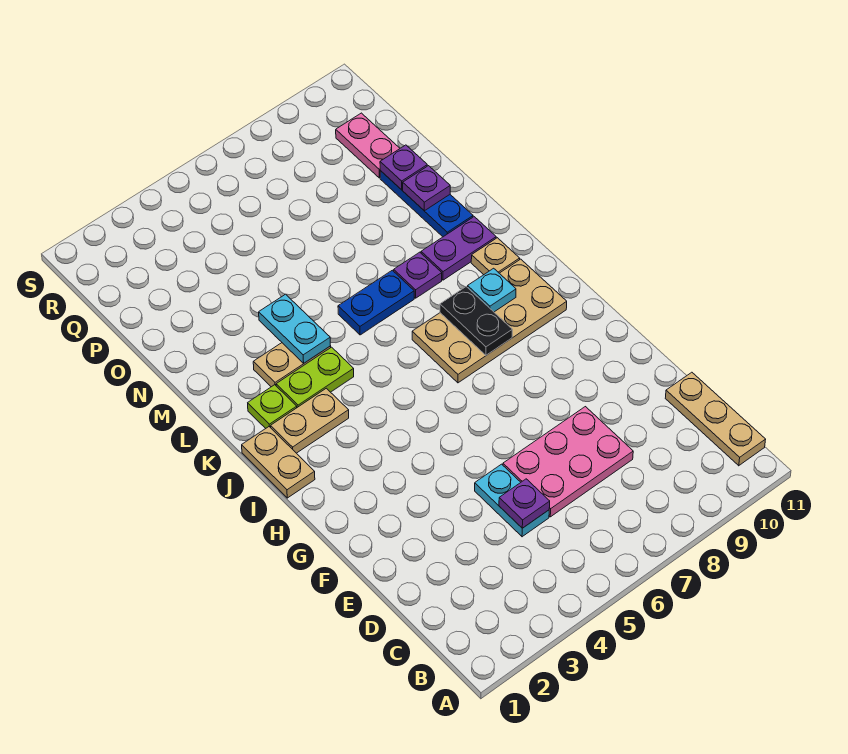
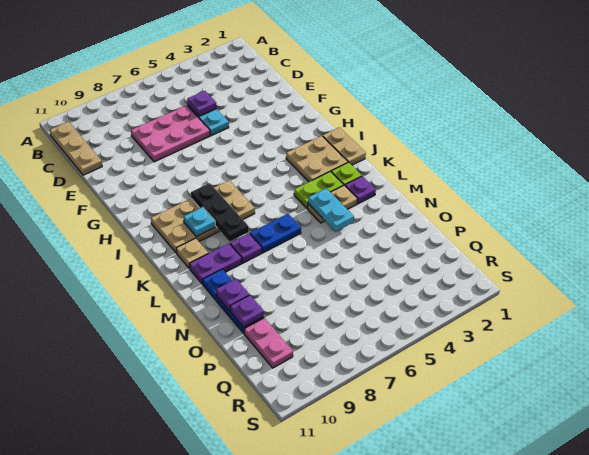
black 1x2 plate [440,287,512,355] -> black 1x3 plate [191,183,249,241]
tan 1x2 plate [271,388,349,453] -> tan 2x2 plate [286,136,348,182]
none -> purple 1x1 plate [345,176,376,204]

